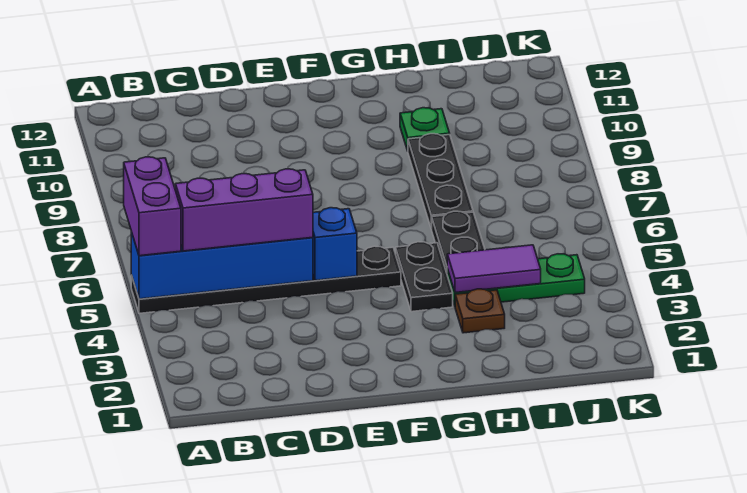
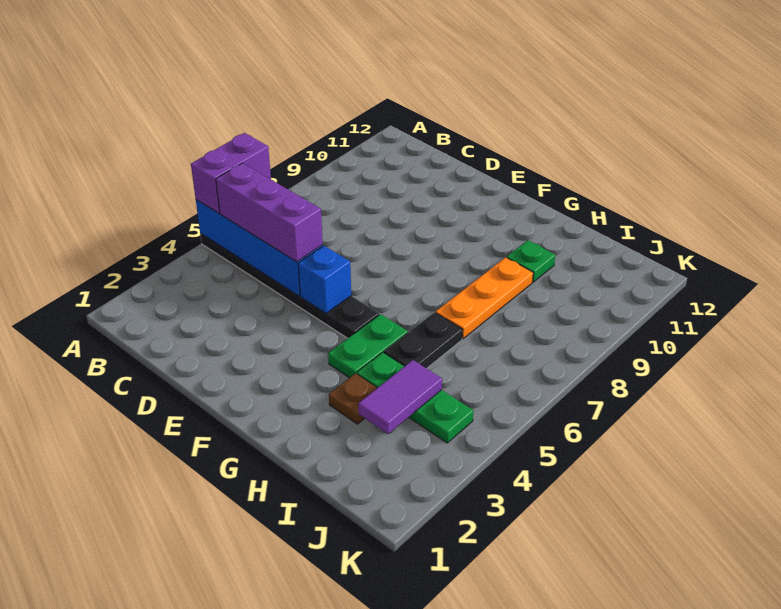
black 1x2 plate [396,242,453,312] -> green 1x2 plate [328,314,408,378]
purple 1x2 tile [447,245,541,293] -> purple 1x2 tile turned to [358,360,442,434]
black 1x3 plate [408,134,473,229] -> orange 1x3 plate [436,257,533,339]

